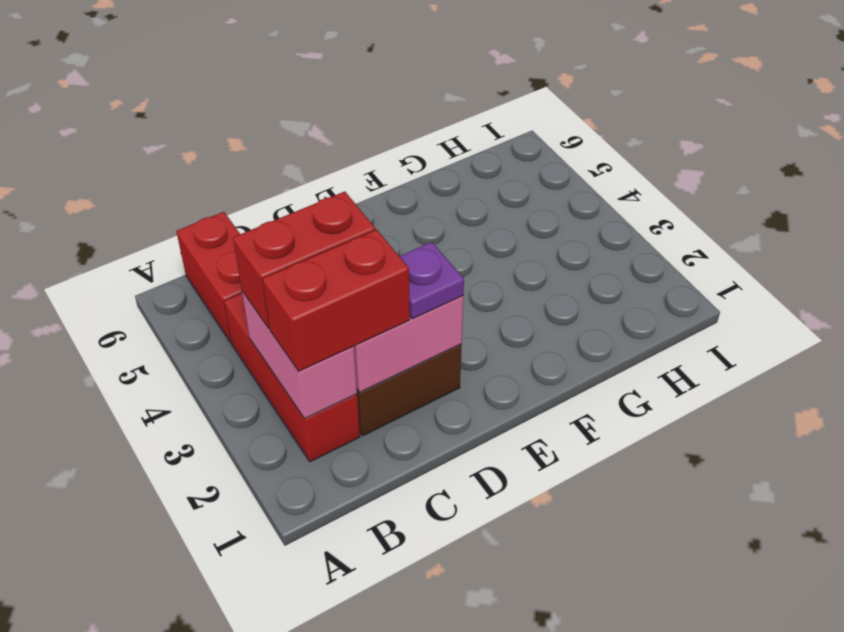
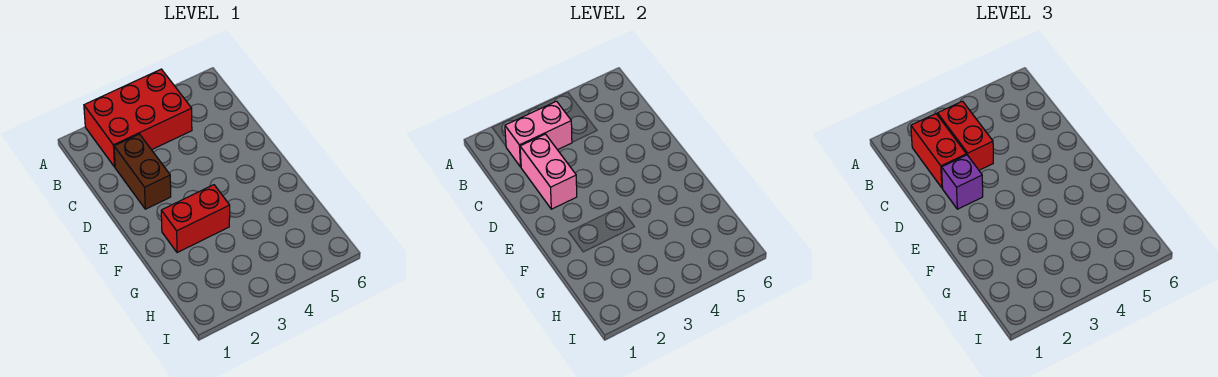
red 1x3 brick [224,293,360,462] -> red 2x3 brick [84,69,192,167]
red 1x2 brick [176,212,242,343] -> red 1x2 brick moved to [161,185,230,253]
purple 1x1 plate [399,242,464,319] -> purple 1x1 brick [942,155,983,209]

